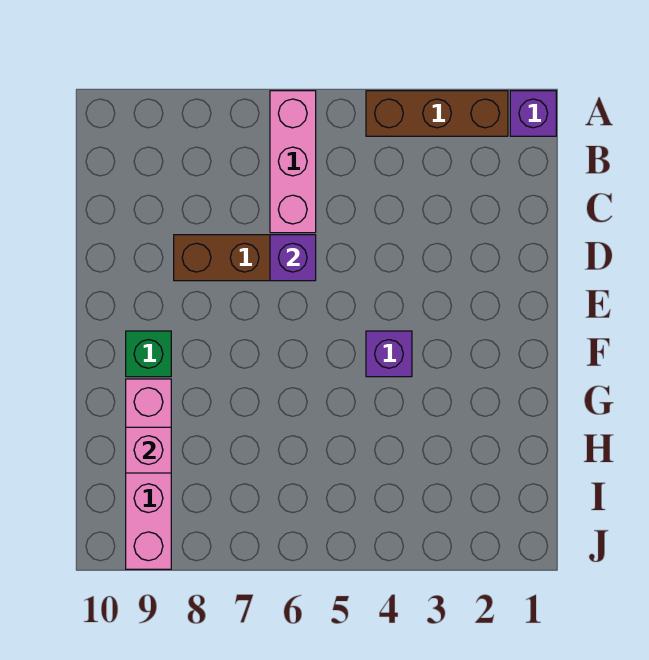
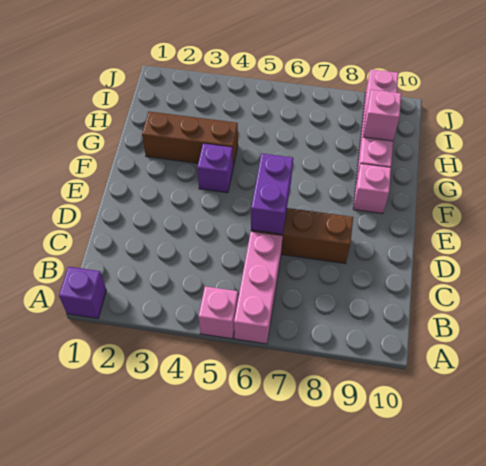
brown 1x3 brick [366,91,508,136] -> brown 1x3 brick moved to [142,112,238,166]
none -> pink 1x1 brick [199,286,238,339]
purple 1x1 brick [270,235,316,281] -> purple 1x2 brick [251,154,293,234]
green 1x1 brick [126,331,171,377] -> pink 1x1 brick [353,164,391,214]

